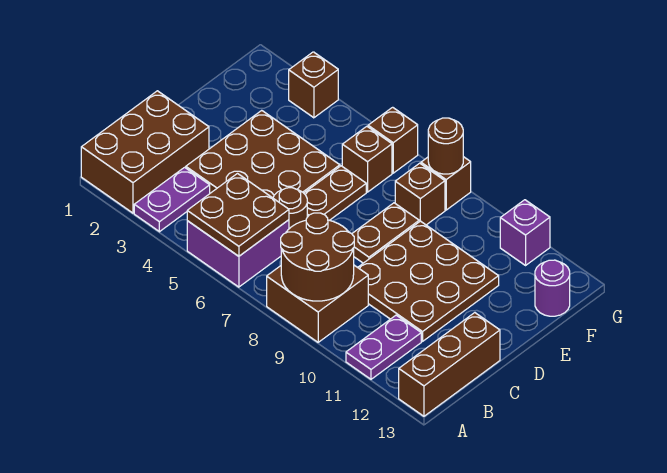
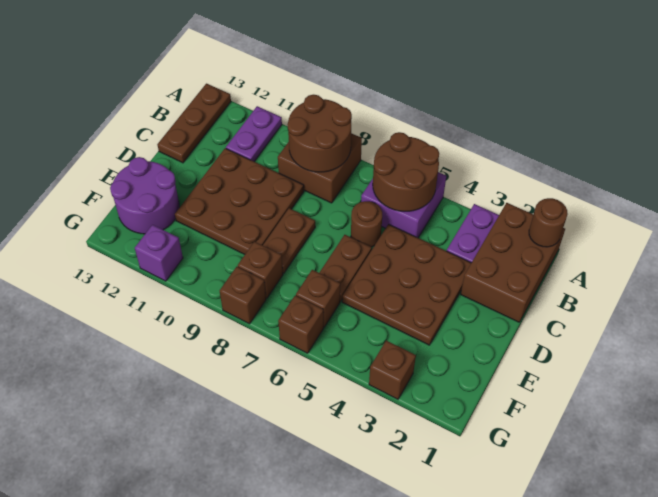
brown 2x2 plate [187,174,289,256] -> brown 2x2 round brick [373,132,439,211]
brown 1x3 brick [399,313,500,416] -> brown 1x3 plate [157,84,231,163]
purple 1x1 round brick [535,260,570,316] -> purple 2x2 round brick [110,157,179,234]
brown 1x1 round brick [428,118,463,174] -> brown 1x1 round brick moved to [529,198,568,247]

